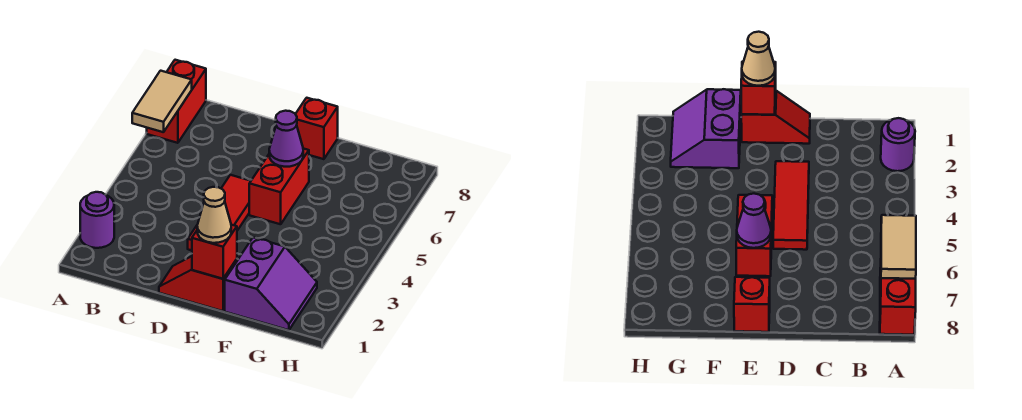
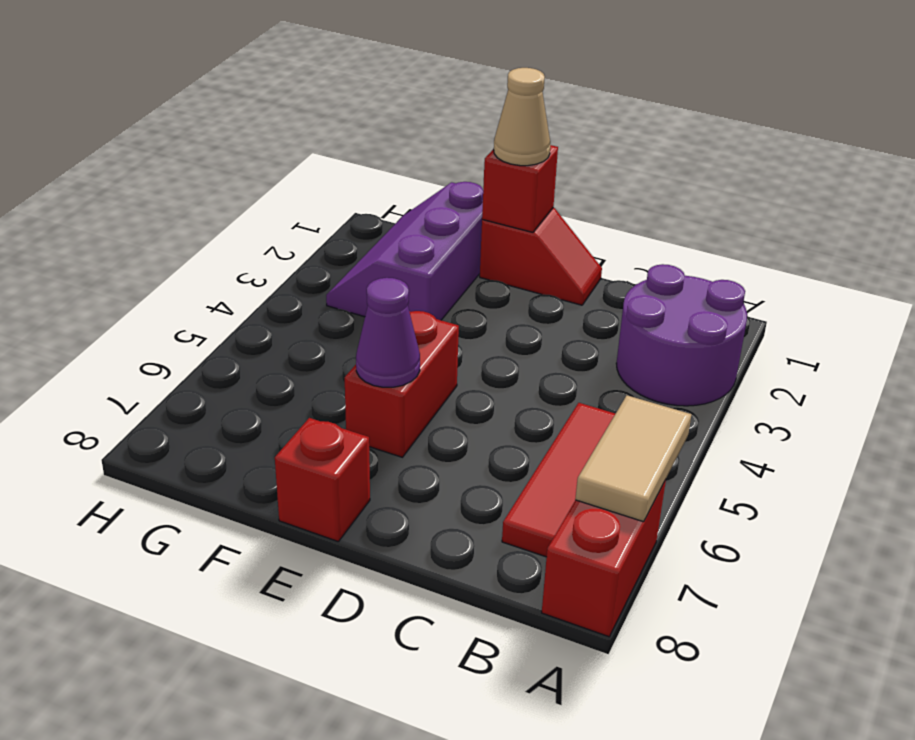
purple 1x1 round brick [80,192,114,248] -> purple 2x2 round brick [616,264,747,406]
red 1x3 tile [188,175,251,250] -> red 1x3 tile moved to [502,403,616,557]
purple 2x2 slope [225,238,317,330] -> purple 2x3 slope [326,182,483,320]

